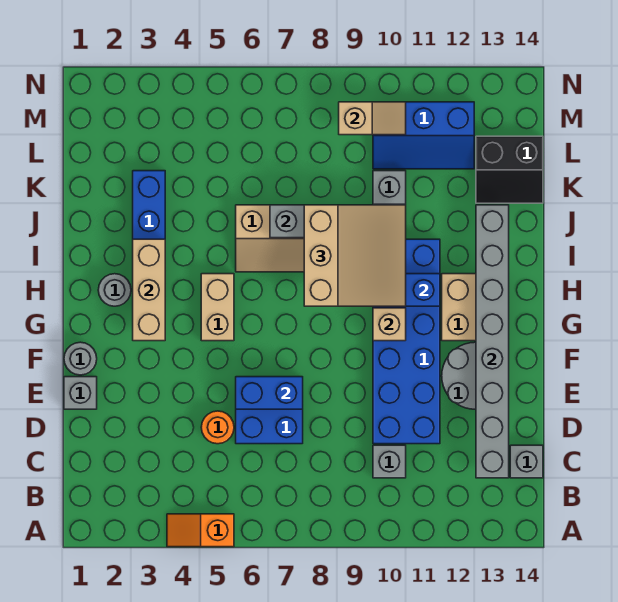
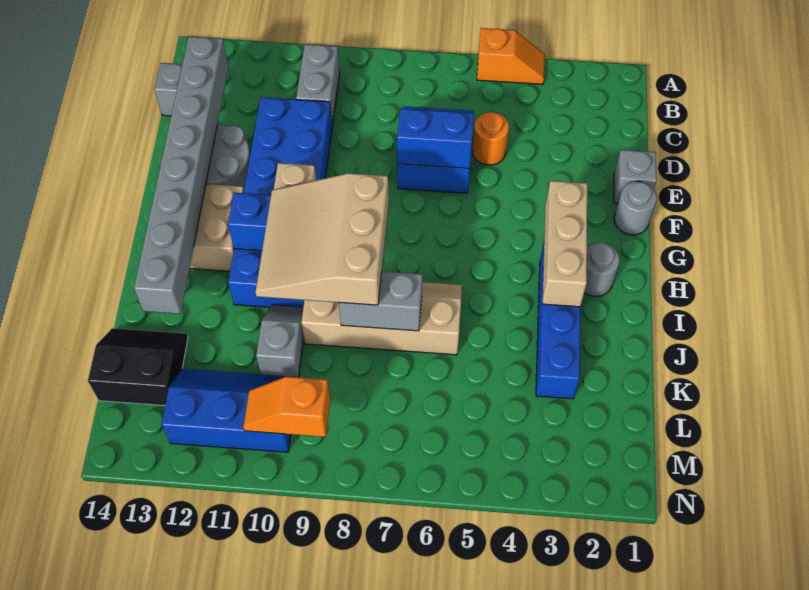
grey 1x1 brick [373,445,406,478] -> grey 1x2 brick [296,44,340,126]
tan 1x2 brick [201,274,234,341] -> none
tan 1x2 slope [339,102,406,135] -> orange 1x2 slope [243,377,330,437]

